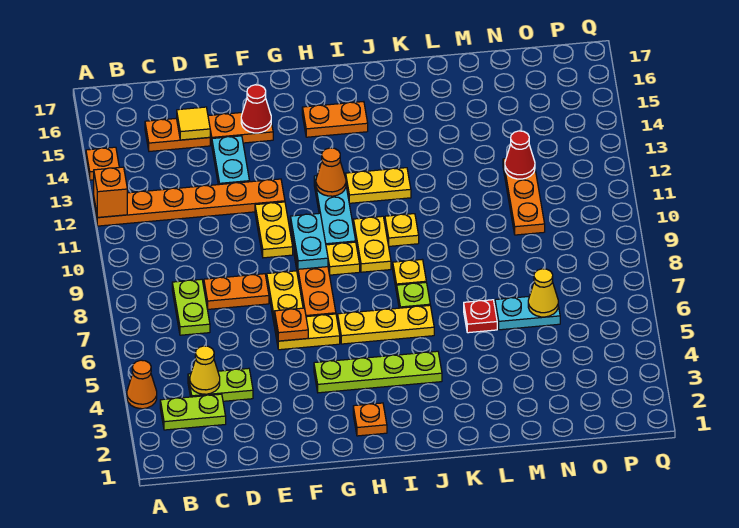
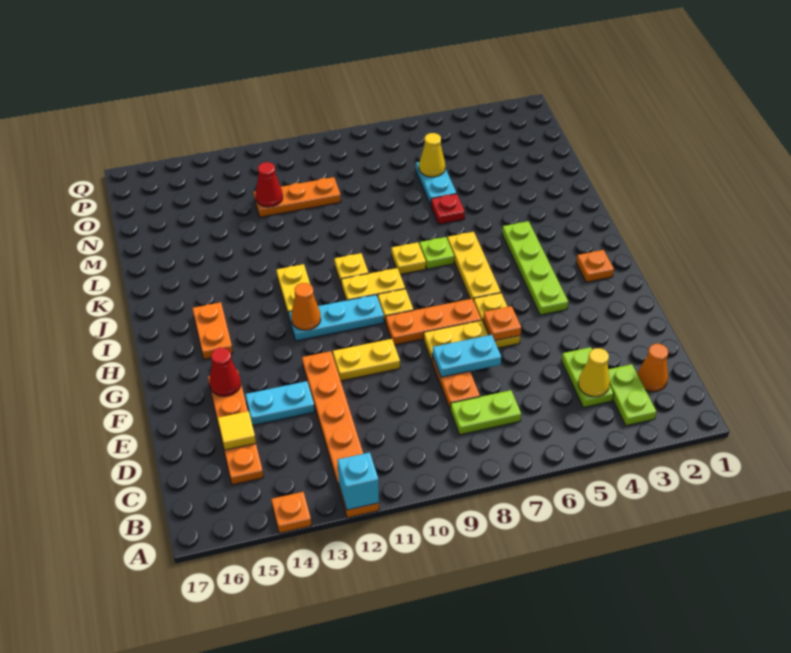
orange 1x1 cone [127,360,157,409] -> orange 1x1 cone moved to [637,344,668,392]
orange 1x1 brick [94,167,127,217] -> cyan 1x1 brick [338,452,379,510]
cyan 1x2 plate [290,213,328,269] -> cyan 1x2 plate moved to [432,335,501,377]

